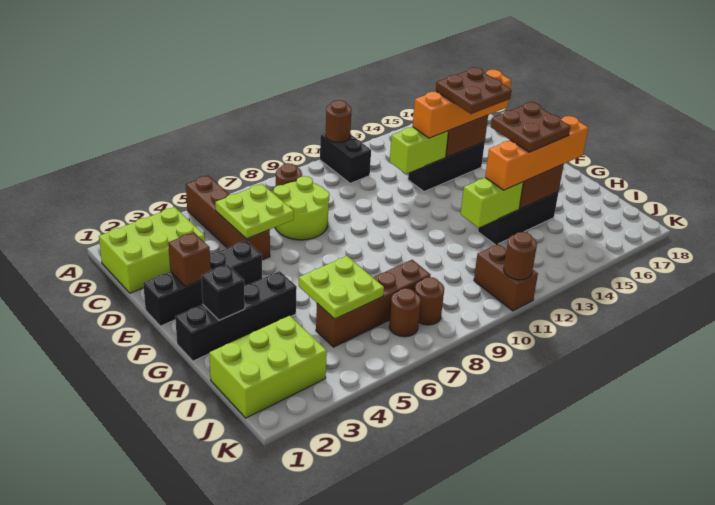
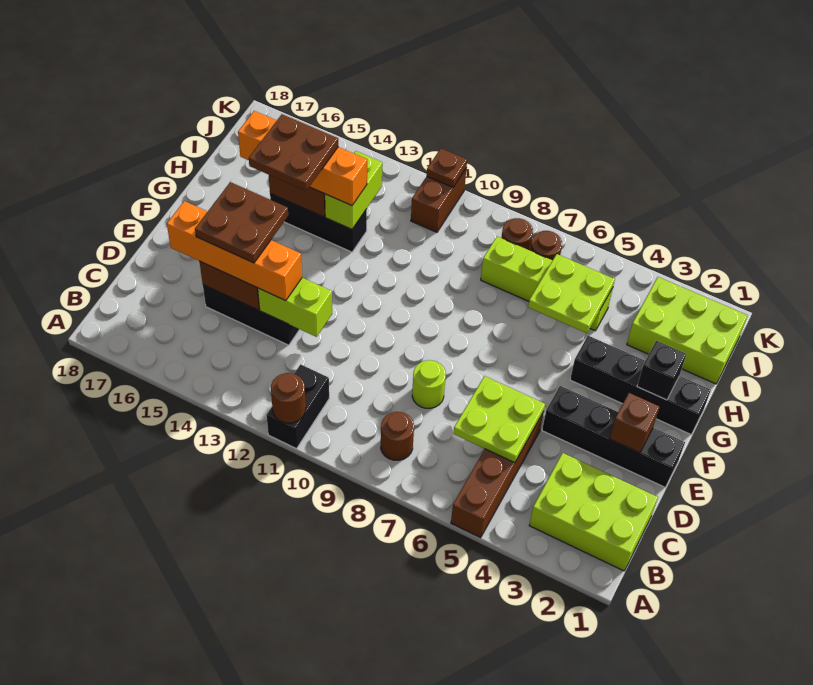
lime 2x2 round brick [273,176,329,240] -> lime 1x1 round brick [412,360,446,408]
lime 1x2 brick [461,178,523,228] -> lime 1x2 brick turned to [325,151,382,229]
brown 1x4 brick [316,260,430,347] -> lime 1x4 brick [481,237,613,331]
brown 1x1 round brick [504,232,537,280] -> brown 1x1 plate [427,149,467,187]

